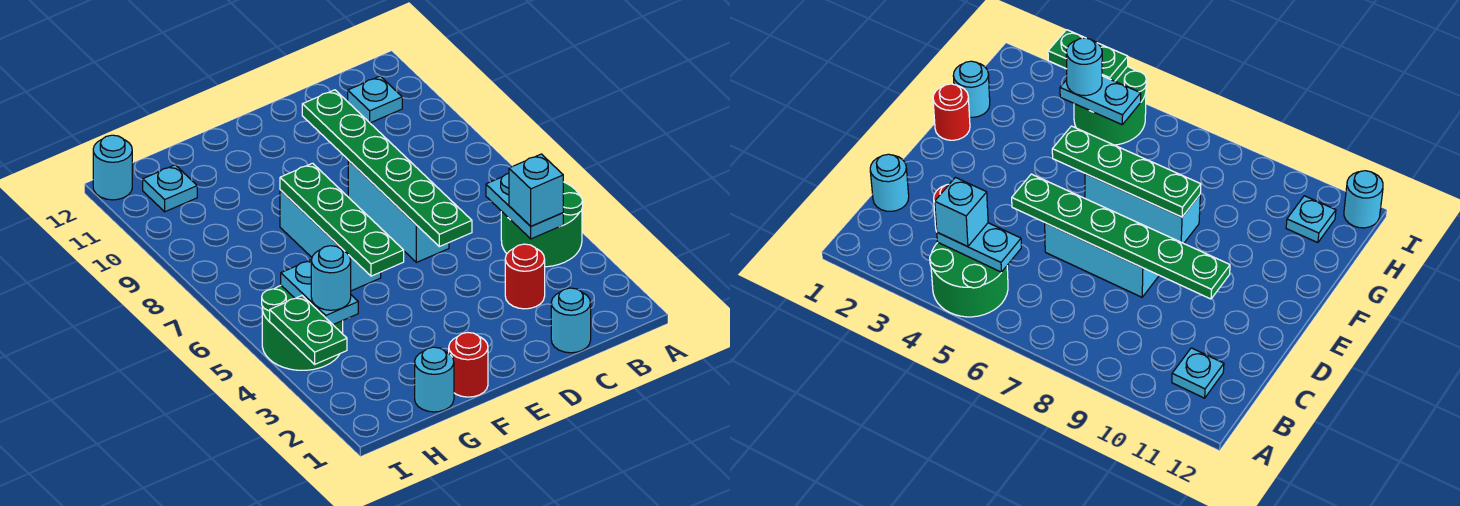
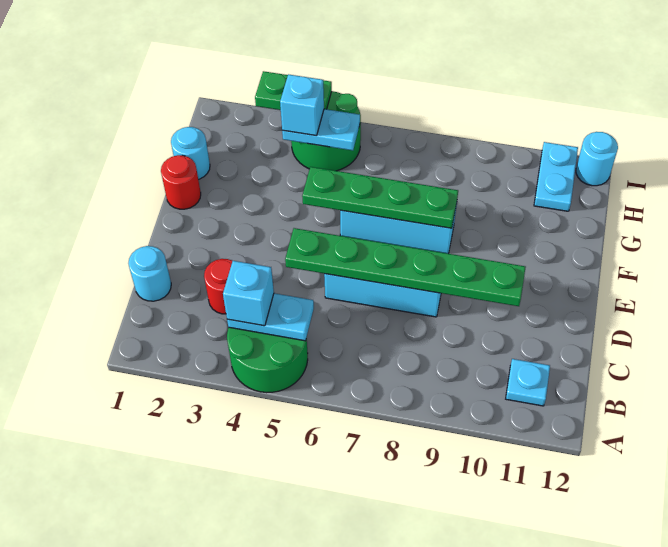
cyan 1x1 round brick [311,246,351,310] -> cyan 1x1 brick [280,74,324,136]
cyan 1x1 plate [143,165,197,212] -> cyan 1x2 plate [534,142,578,211]

